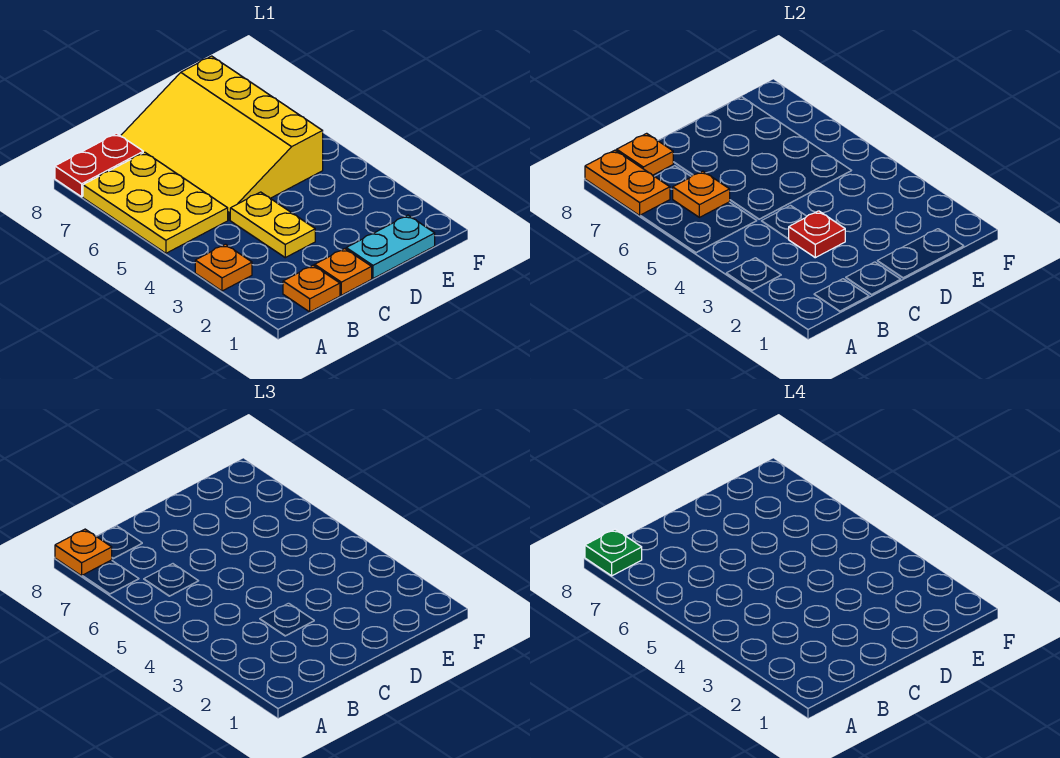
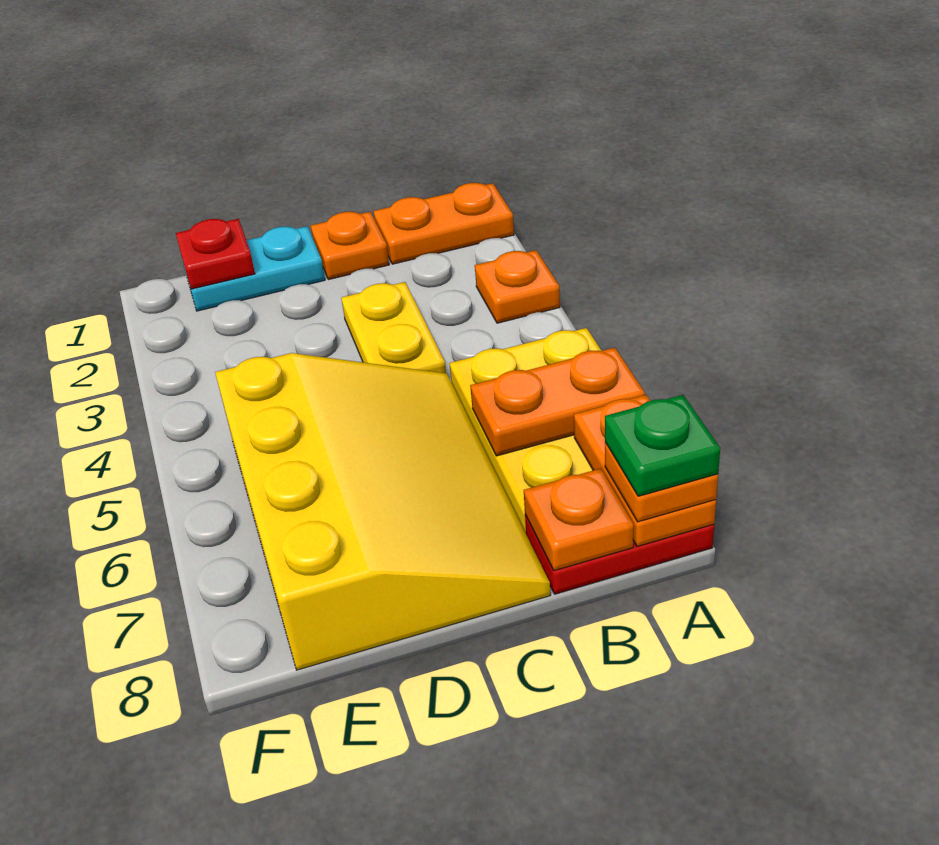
orange 1x1 plate [283,265,340,312] -> orange 1x2 plate [374,183,514,264]
orange 1x1 plate [673,171,730,217] -> orange 1x2 plate [470,348,645,456]
red 1x1 plate [789,211,845,258] -> red 1x1 plate moved to [176,219,255,289]

